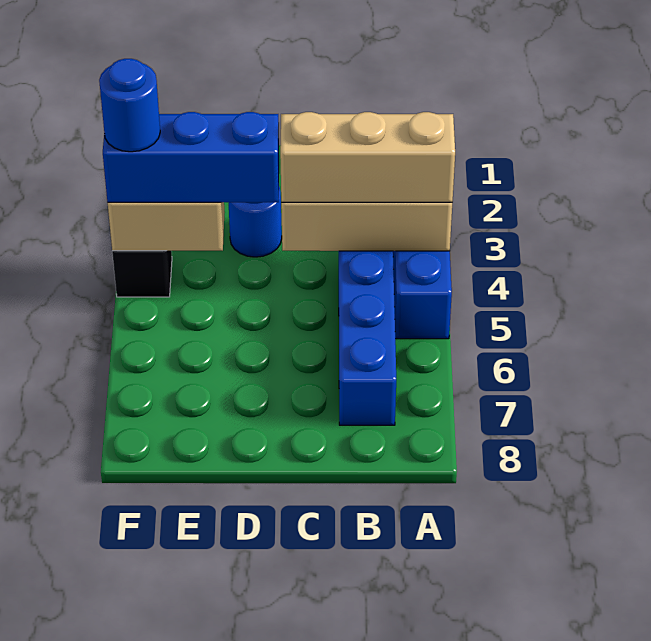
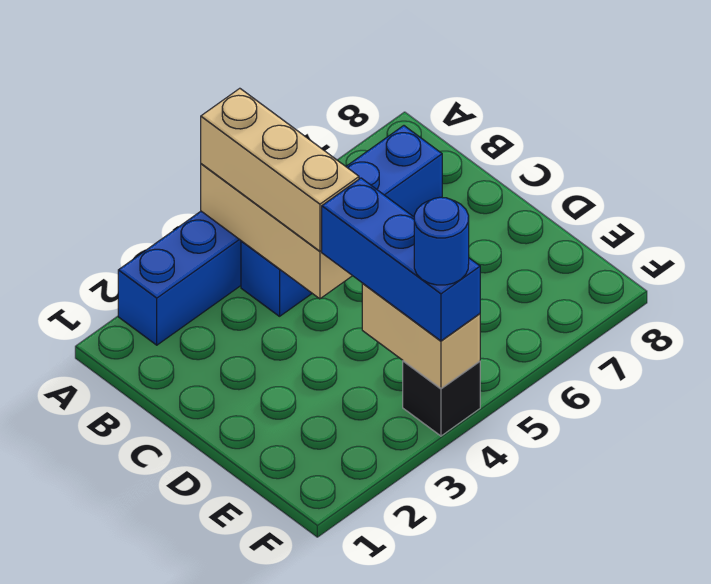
blue 1x1 round brick [229,187,282,257] -> none

